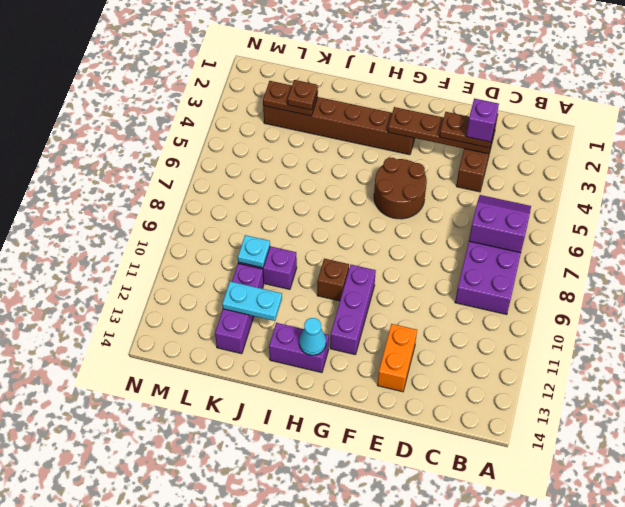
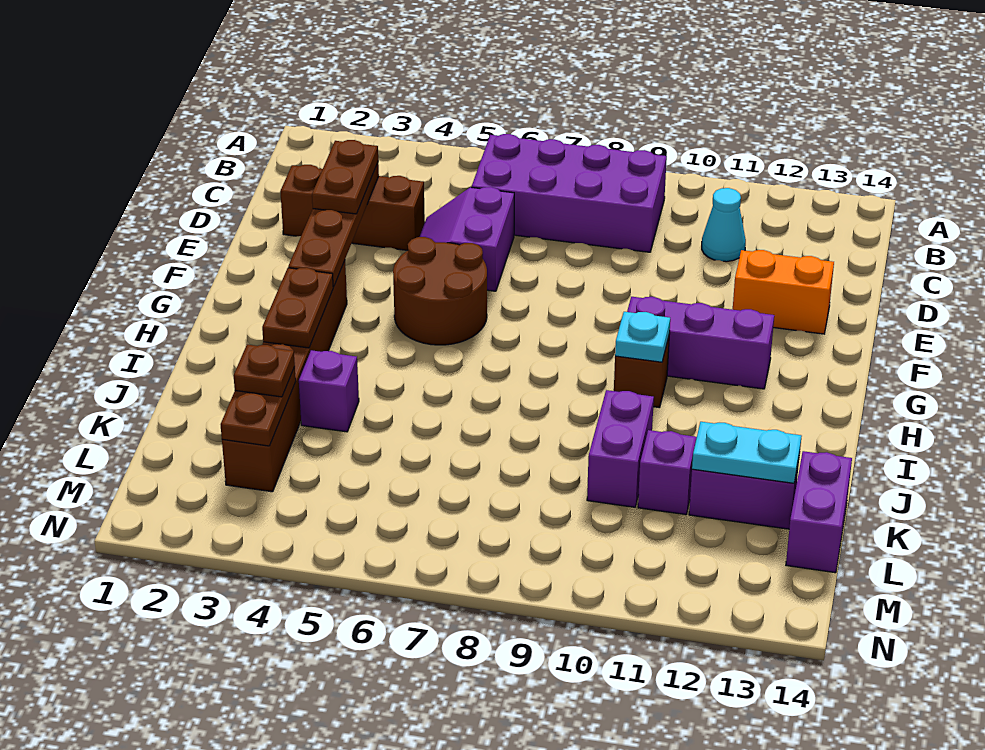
purple 2x2 slope [469,195,531,253] -> purple 2x2 slope moved to [420,187,514,291]
purple 1x1 brick [466,98,499,142] -> purple 1x1 brick moved to [299,350,359,432]
none -> brown 1x2 plate [262,268,333,348]
purple 1x2 brick [269,323,329,373] -> purple 1x2 brick moved to [786,451,852,573]
cyan 1x1 cone [299,318,326,355] -> cyan 1x1 cone moved to [702,188,746,262]
cyan 1x2 plate [222,281,282,321] -> cyan 1x2 plate turned to [692,422,801,483]
cyan 1x1 plate [238,235,270,268] -> cyan 1x1 plate moved to [615,312,670,362]

